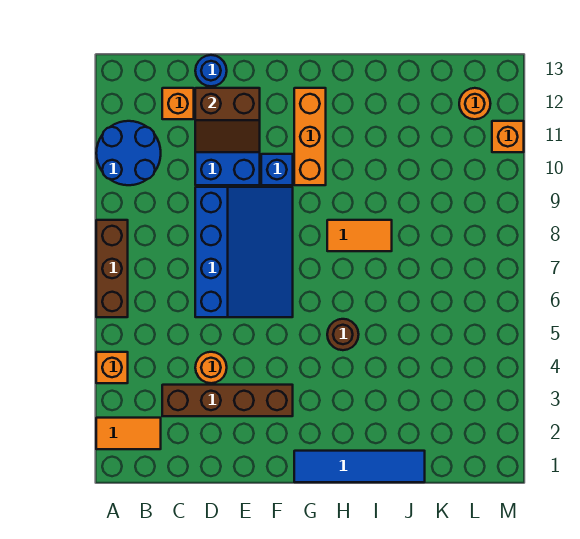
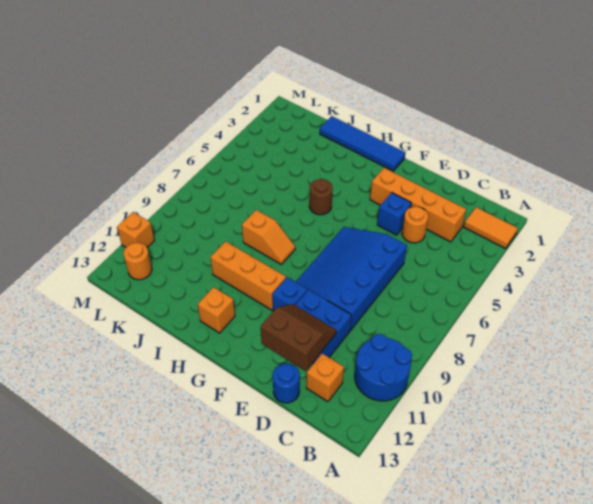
orange 1x1 brick [96,352,128,383] -> orange 1x1 brick moved to [198,287,235,333]
brown 1x3 brick [96,220,128,317] -> none
brown 1x4 brick [162,385,293,416] -> orange 1x4 brick [370,168,466,242]
none -> blue 1x1 brick [377,193,411,235]
orange 1x3 brick [294,88,326,185] -> orange 1x3 brick turned to [211,241,286,310]
orange 1x2 tile [327,220,392,251] -> orange 1x2 slope [242,210,295,264]

